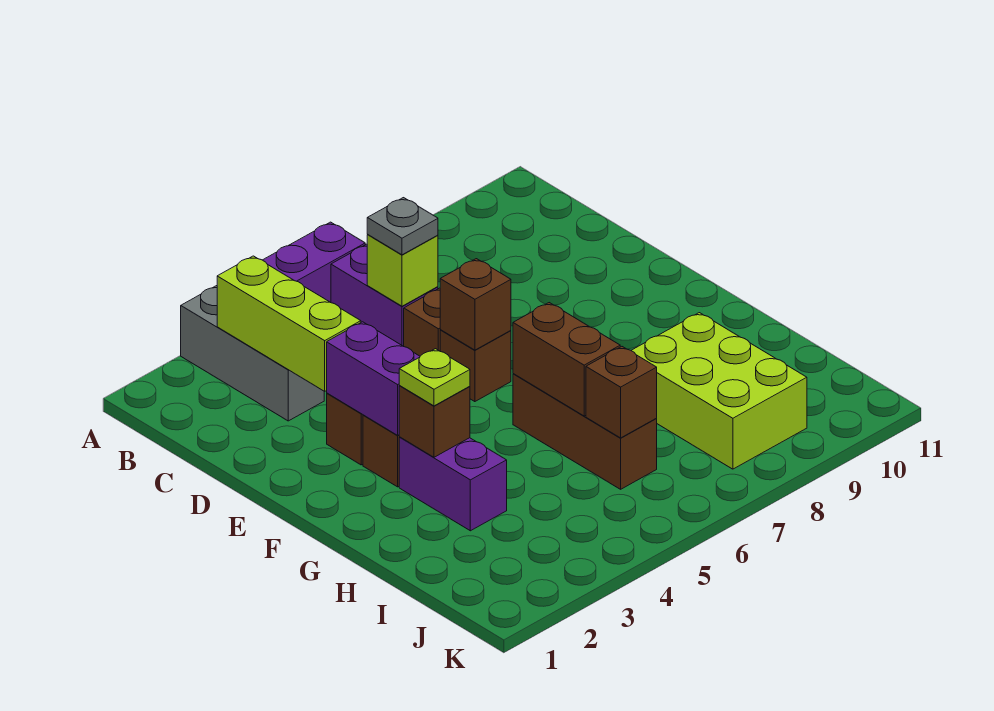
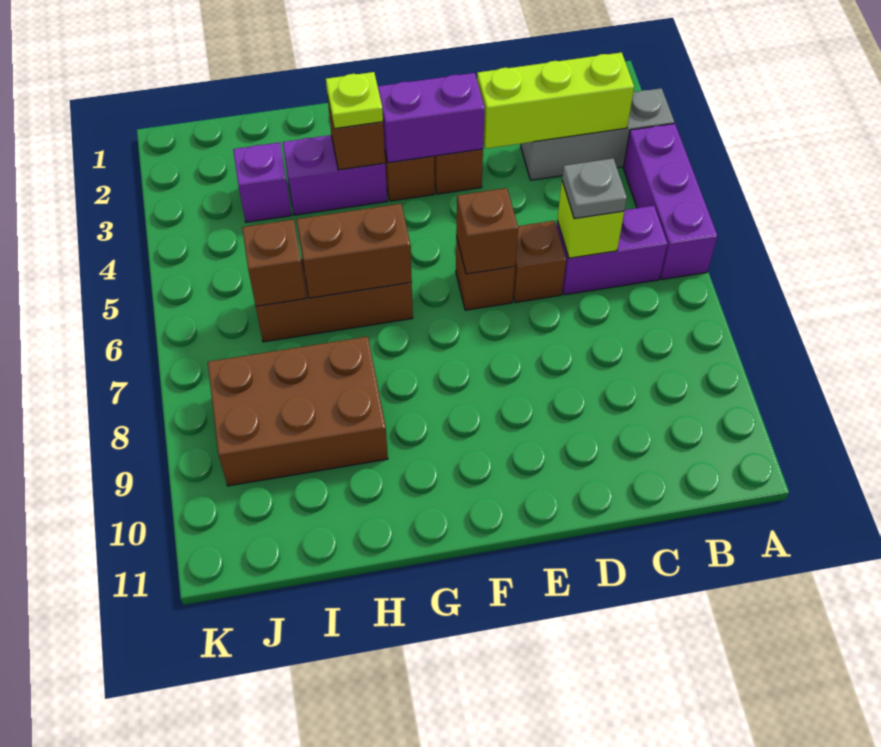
lime 2x3 brick [631,313,807,469] -> brown 2x3 brick [208,337,388,486]
none -> purple 1x1 brick [233,142,292,222]

